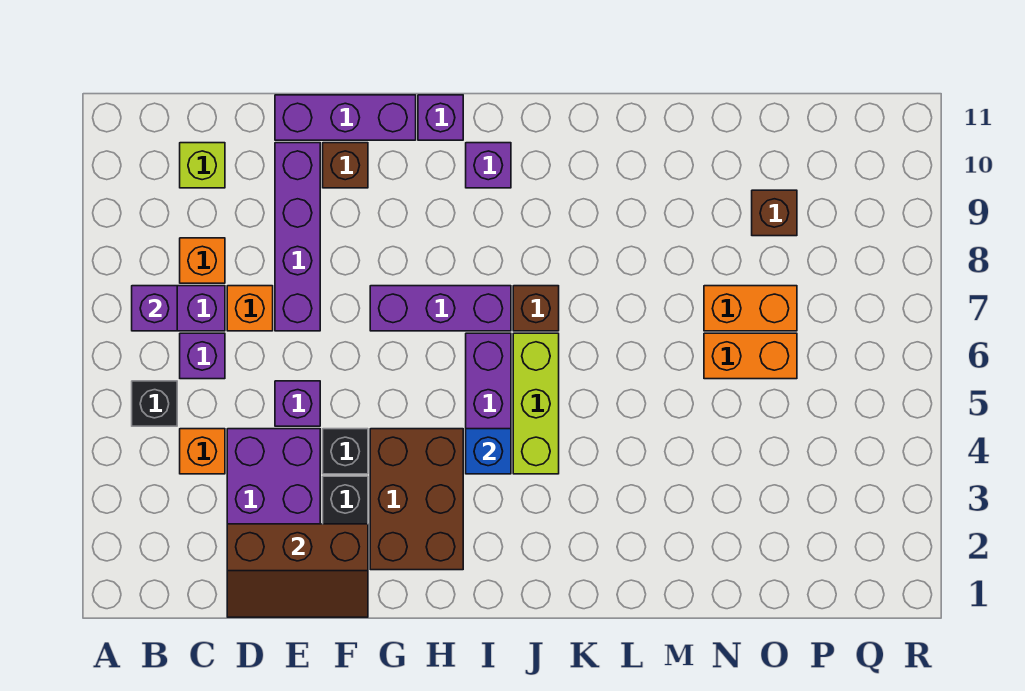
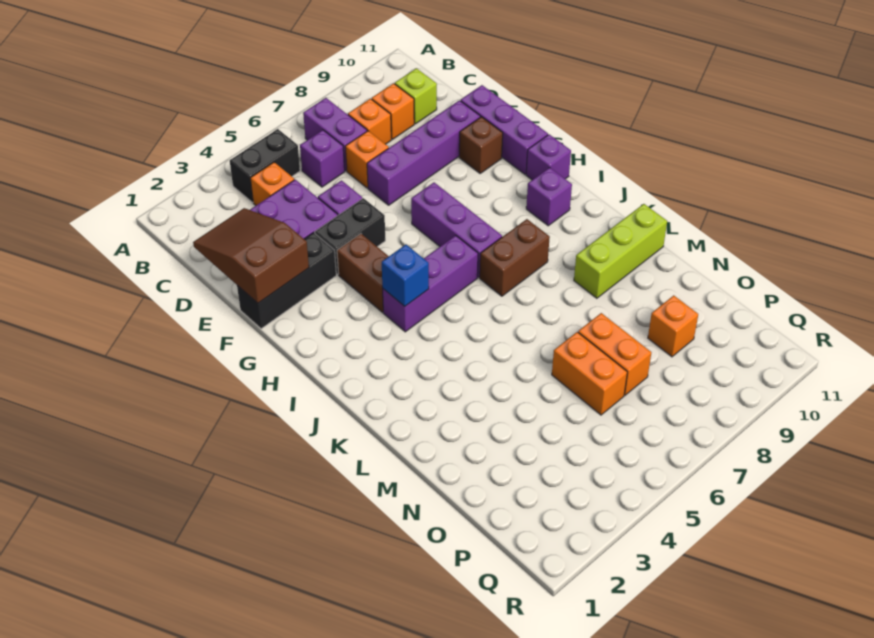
black 1x1 brick [132,381,177,426] -> black 1x2 brick [230,129,300,203]
purple 1x1 brick [132,286,177,331] -> none
none -> orange 1x1 brick [372,83,414,139]
brown 2x3 slope [227,524,368,617] -> brown 2x3 slope turned to [193,208,309,303]
black 1x1 brick [323,429,368,474] -> black 1x2 brick [315,198,385,274]
brown 2x3 brick [370,429,463,570] -> brown 1x2 brick [337,234,389,312]
lime 1x3 brick [513,333,559,474] -> lime 1x3 brick moved to [574,204,667,298]
brown 1x1 brick [513,286,559,331] -> brown 1x2 brick [480,219,550,296]
brown 1x1 brick [752,190,797,236] -> orange 1x1 brick [648,295,698,357]

